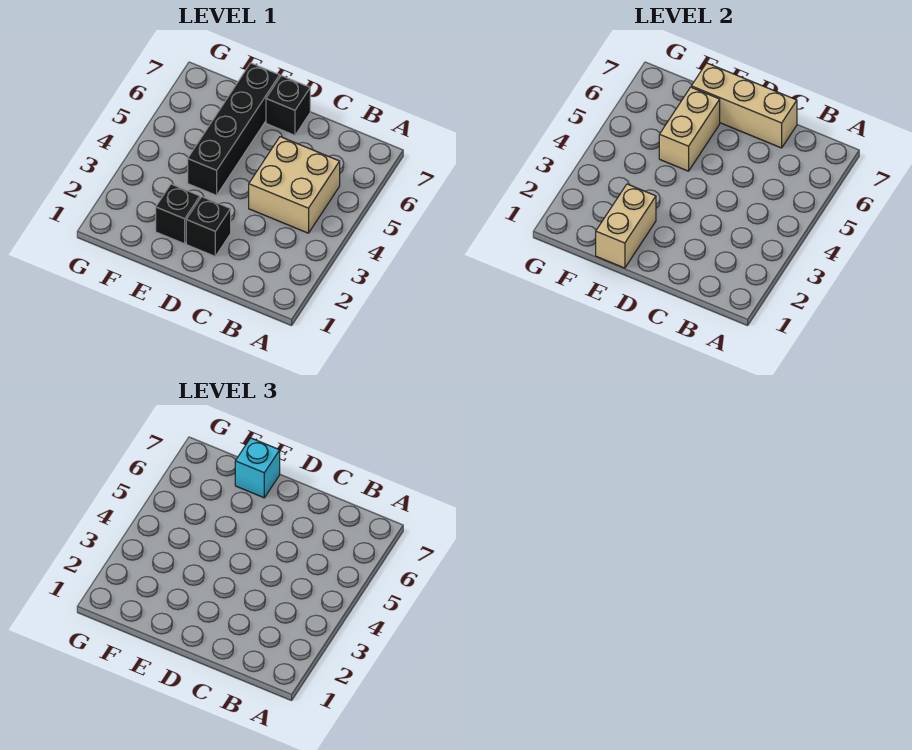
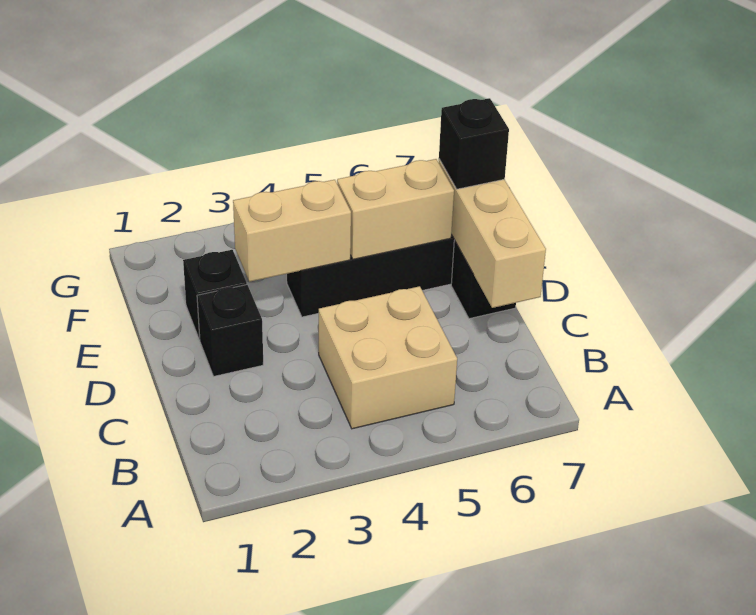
tan 1x2 brick [596,184,656,268] -> tan 1x2 brick moved to [233,180,351,282]
cyan 1x1 brick [235,438,280,498] -> black 1x1 brick [439,98,509,189]

